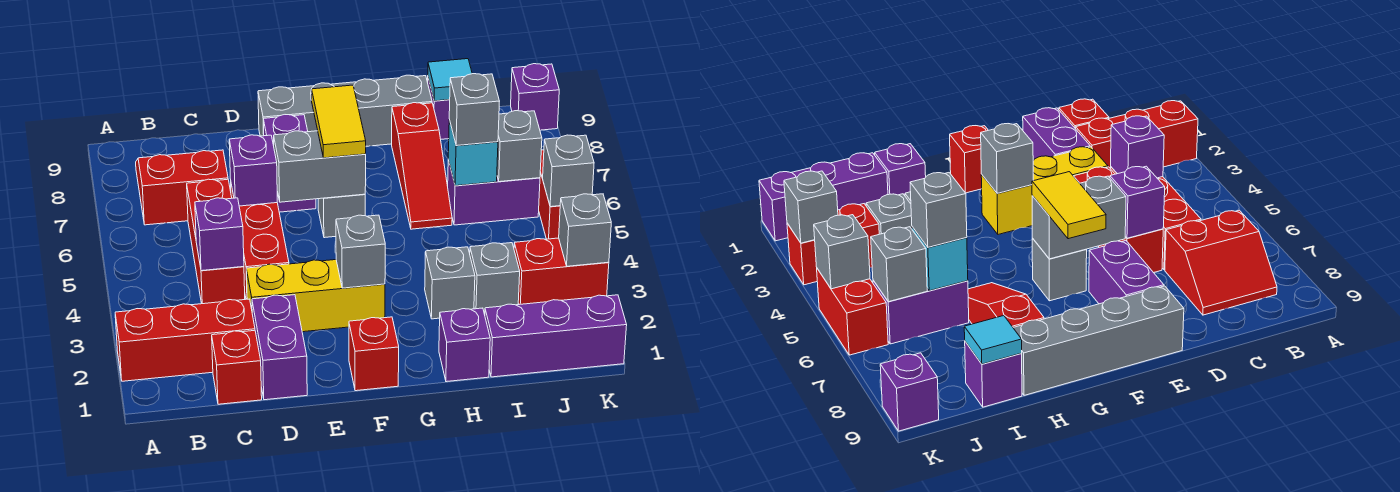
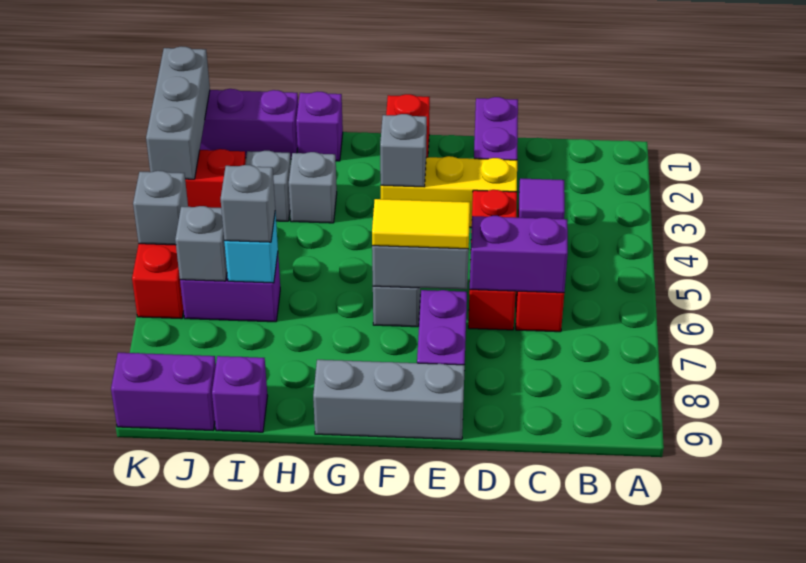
red 1x3 brick [115,299,255,381] -> none
red 2x2 slope [136,150,228,225] -> none
red 1x1 brick [212,330,262,404] -> none
purple 1x1 brick [195,198,244,271] -> purple 1x1 tile [519,178,565,219]
purple 1x1 brick [229,135,277,206] -> purple 1x2 brick [470,216,568,293]
grey 1x4 brick [258,75,432,146] -> grey 1x3 brick [313,360,465,440]
yellow 1x2 tile [312,85,366,158] -> yellow 1x2 tile turned to [372,199,470,249]
red 1x3 slope [392,103,452,229] -> none
cyan 1x1 tile [428,59,472,101] -> none
grey 1x1 brick [559,194,611,266] -> grey 1x3 brick [146,46,210,179]
purple 1x1 brick [511,64,559,130] -> purple 1x2 brick [111,353,216,430]

